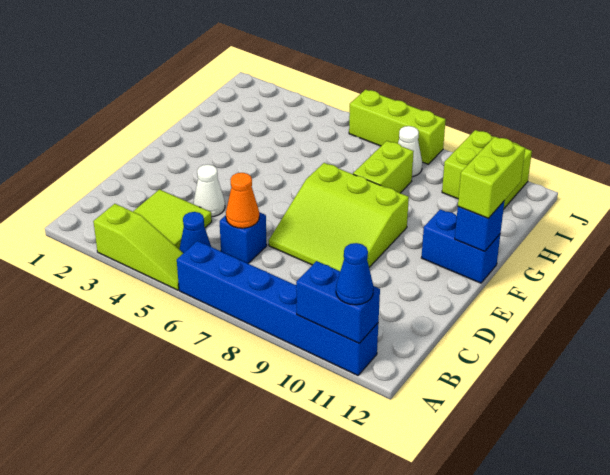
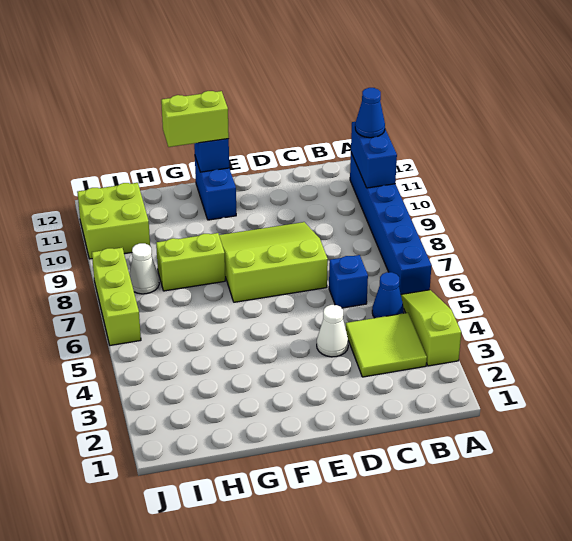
orange 1x1 cone [226,173,259,228] -> none
lime 3x3 slope [269,163,409,271] -> lime 3x3 slope turned to [219,222,328,302]

